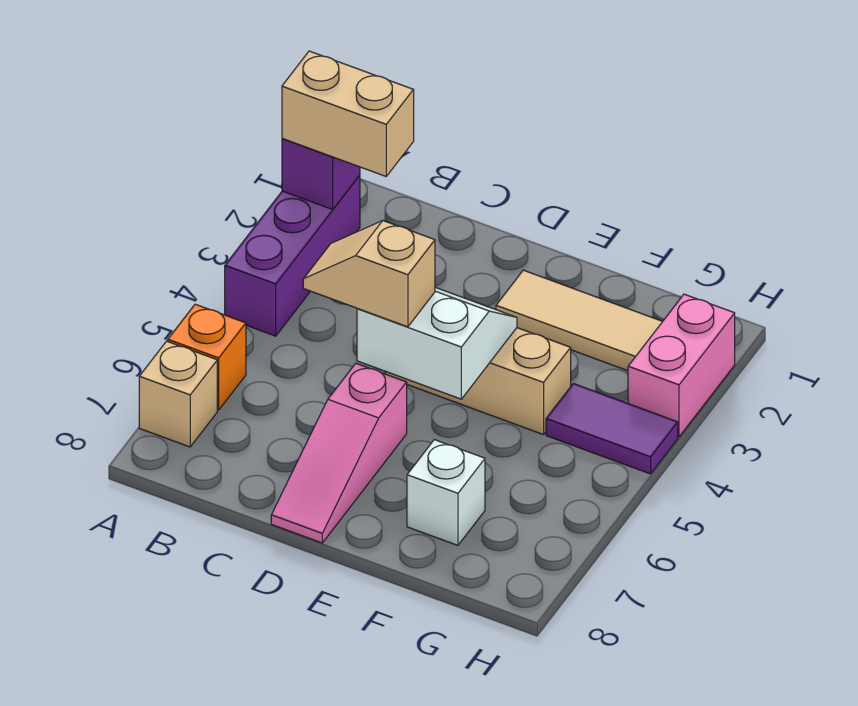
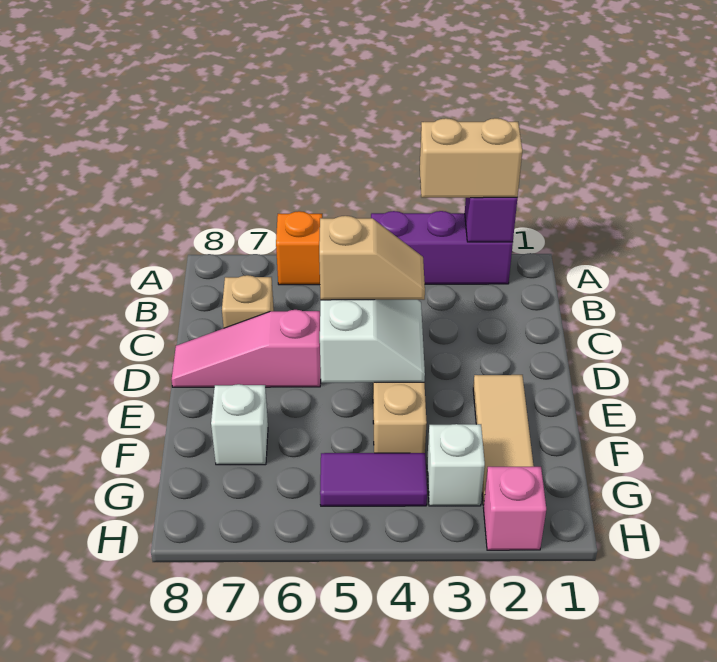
tan 1x2 brick [282,51,414,176] -> tan 1x2 brick turned to [420,118,522,198]
tan 1x1 brick [139,341,217,447] -> tan 1x1 brick moved to [222,275,274,328]
tan 1x2 slope [303,221,435,327] -> tan 1x2 slope turned to [319,216,425,300]
none -> white 1x1 brick [427,424,485,506]
purple 1x2 tile [546,384,678,474] -> purple 1x2 tile turned to [320,453,427,506]
pink 1x2 brick [628,294,735,437] -> pink 1x1 brick [484,467,546,550]

